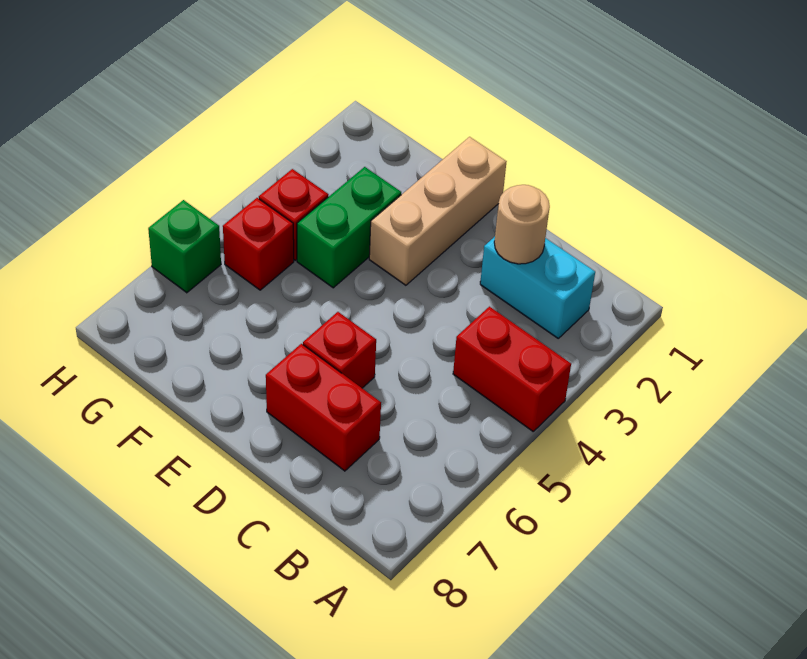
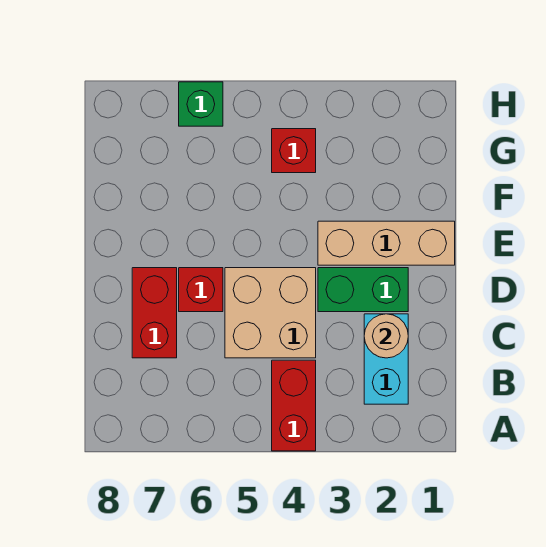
none -> tan 2x2 brick [225,268,316,358]
green 1x2 brick [297,167,401,288] -> green 1x2 brick moved to [318,268,408,312]
red 1x1 brick [223,198,294,290] -> none

